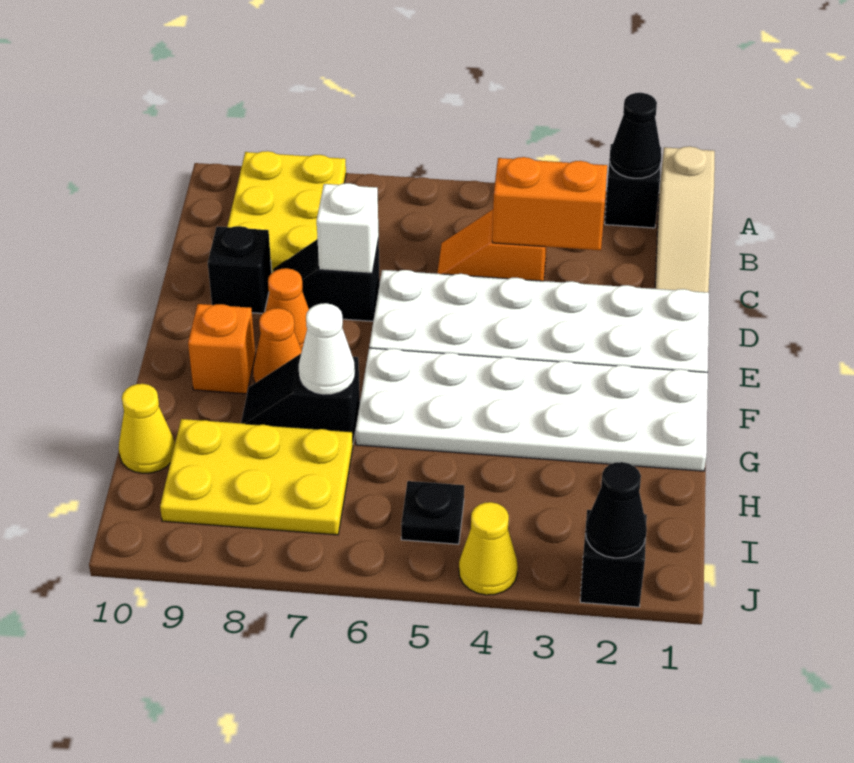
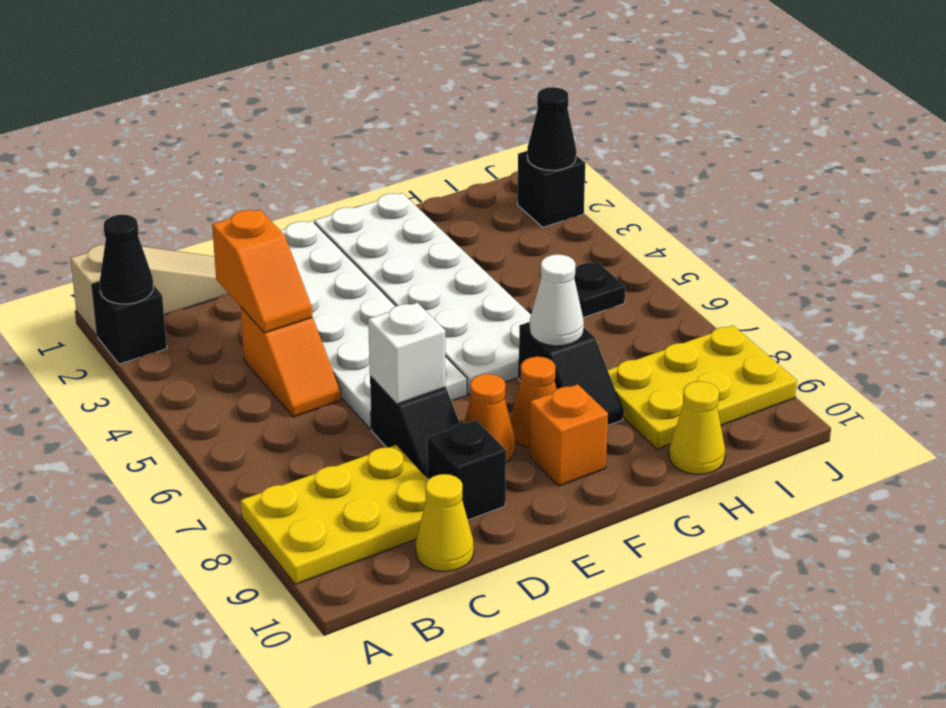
orange 1x2 brick [492,157,607,250] -> orange 1x2 slope [212,210,312,333]
yellow 2x3 plate [160,419,353,535] -> yellow 2x3 plate turned to [608,326,797,449]
yellow 1x1 cone [459,502,518,595] -> yellow 1x1 cone moved to [416,474,474,571]

